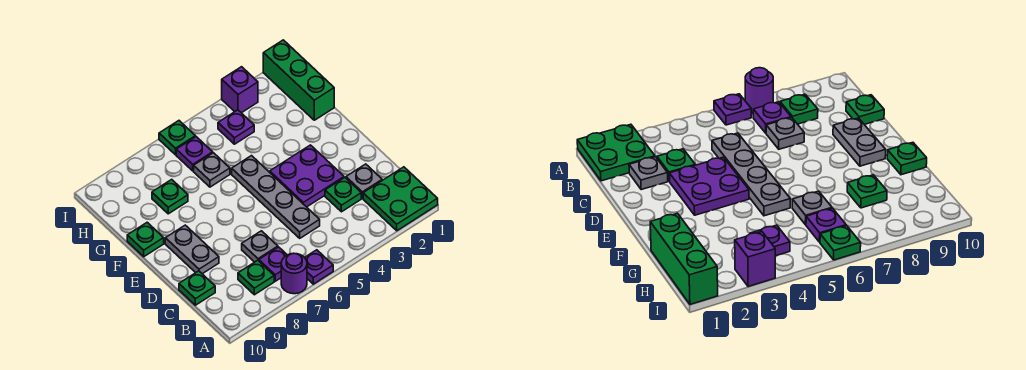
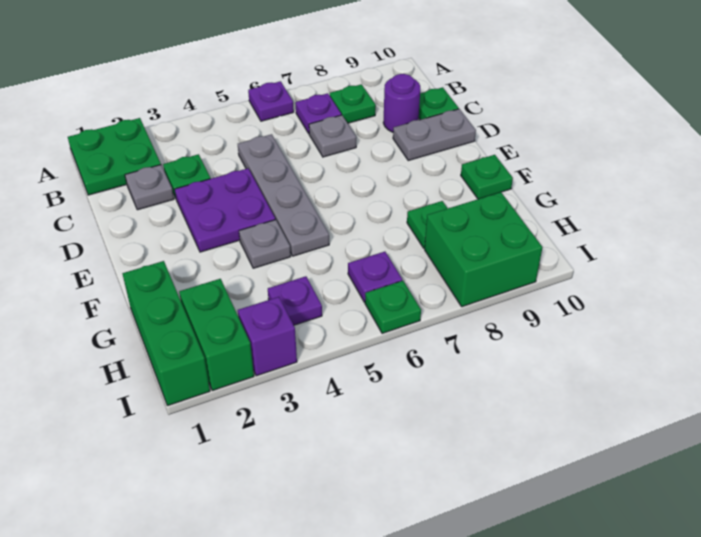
purple 1x1 round brick [281,253,307,294] -> purple 1x1 round brick moved to [383,74,420,132]
grey 1x2 plate [165,225,219,274] -> grey 1x2 plate turned to [393,109,476,160]
grey 1x1 plate [194,153,230,187] -> grey 1x1 plate moved to [239,220,291,268]
none -> green 1x2 brick [179,279,254,391]
none -> green 2x2 brick [425,192,542,307]

